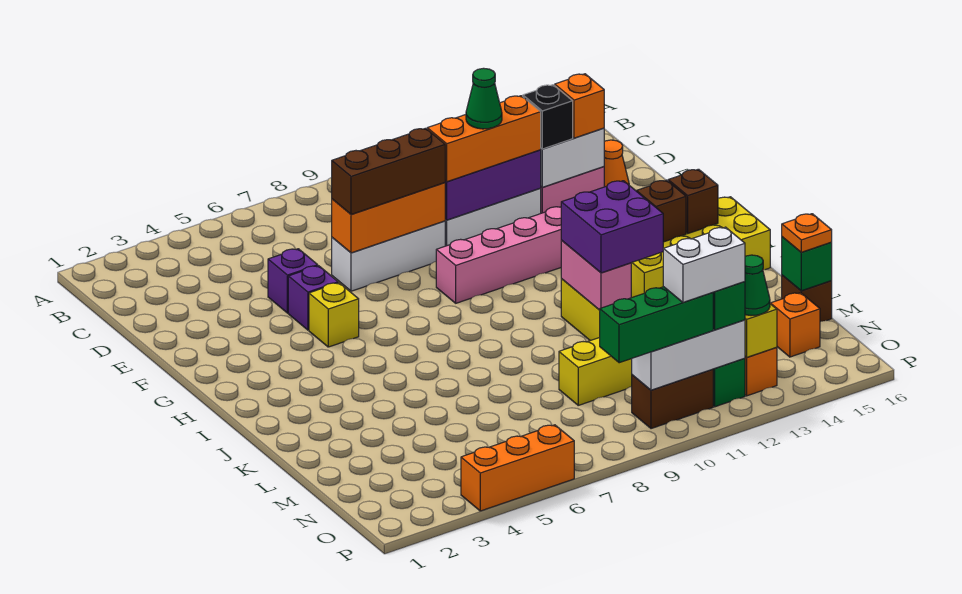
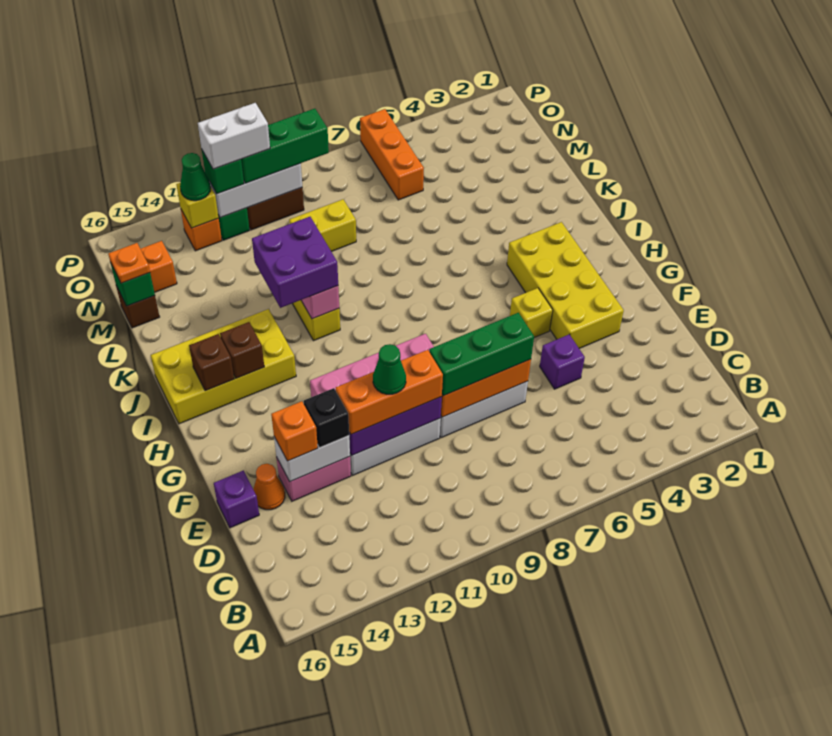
brown 1x3 brick [332,128,445,214] -> green 1x3 brick [429,313,534,396]
none -> yellow 2x4 brick [507,222,624,348]
purple 1x1 brick [288,266,338,330] -> purple 1x1 brick moved to [214,471,259,528]
orange 1x3 brick [461,425,574,511] -> orange 1x3 brick turned to [360,109,424,200]

